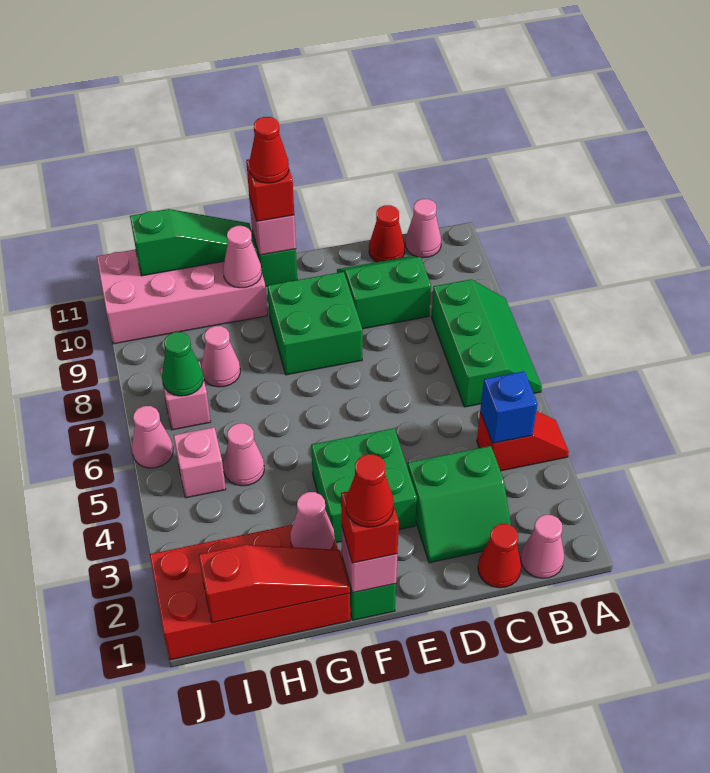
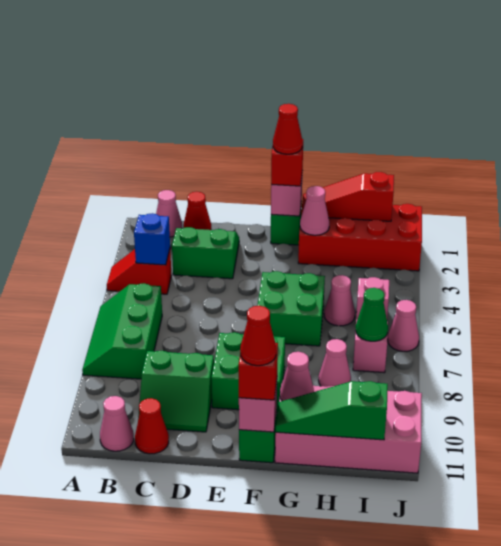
green 2x2 brick [311,428,417,543] -> green 2x2 brick moved to [257,271,325,346]

